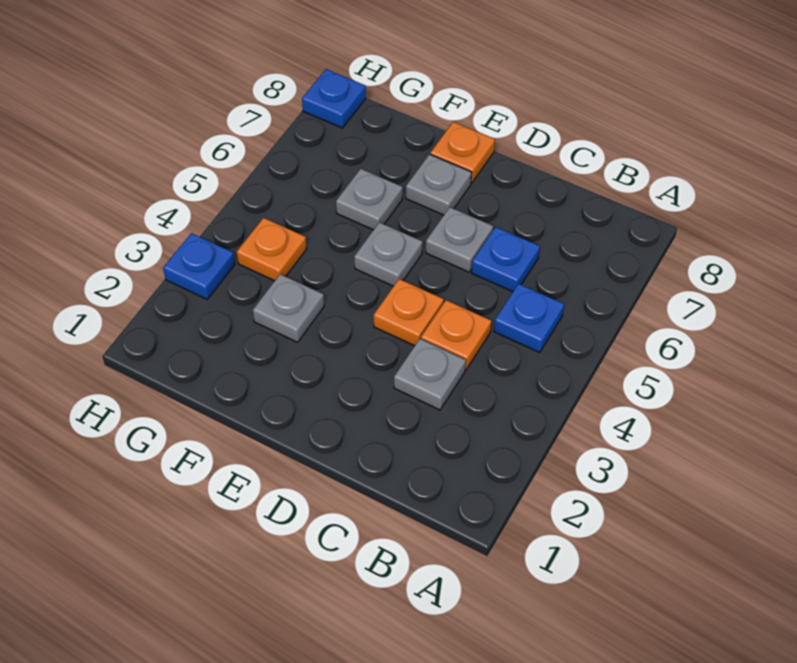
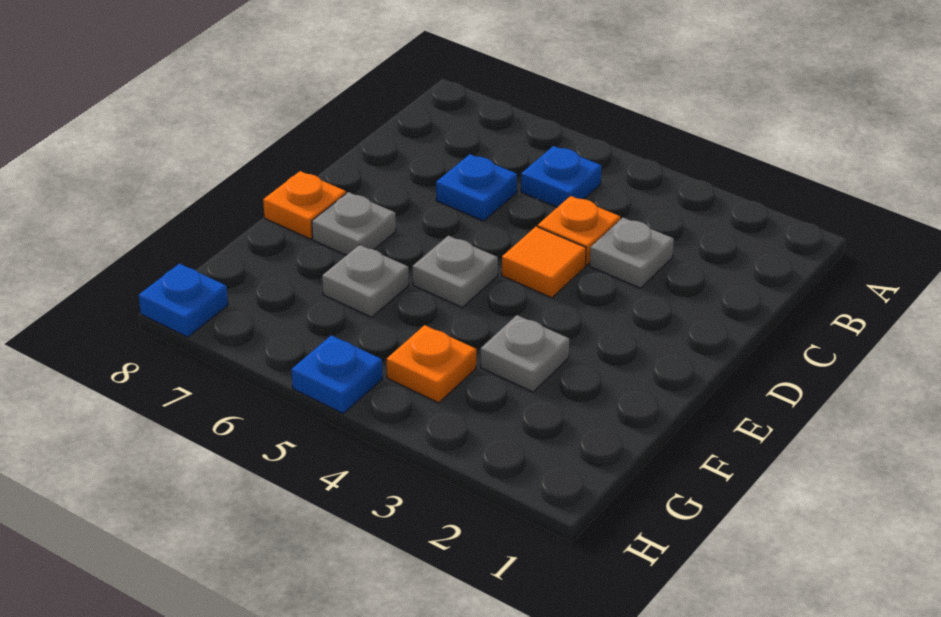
orange 1x1 plate [374,279,444,346] -> orange 1x1 tile [502,227,586,298]
grey 1x1 plate [426,207,493,272] -> none
blue 1x1 plate [163,233,235,299] -> blue 1x1 plate moved to [291,335,383,414]

